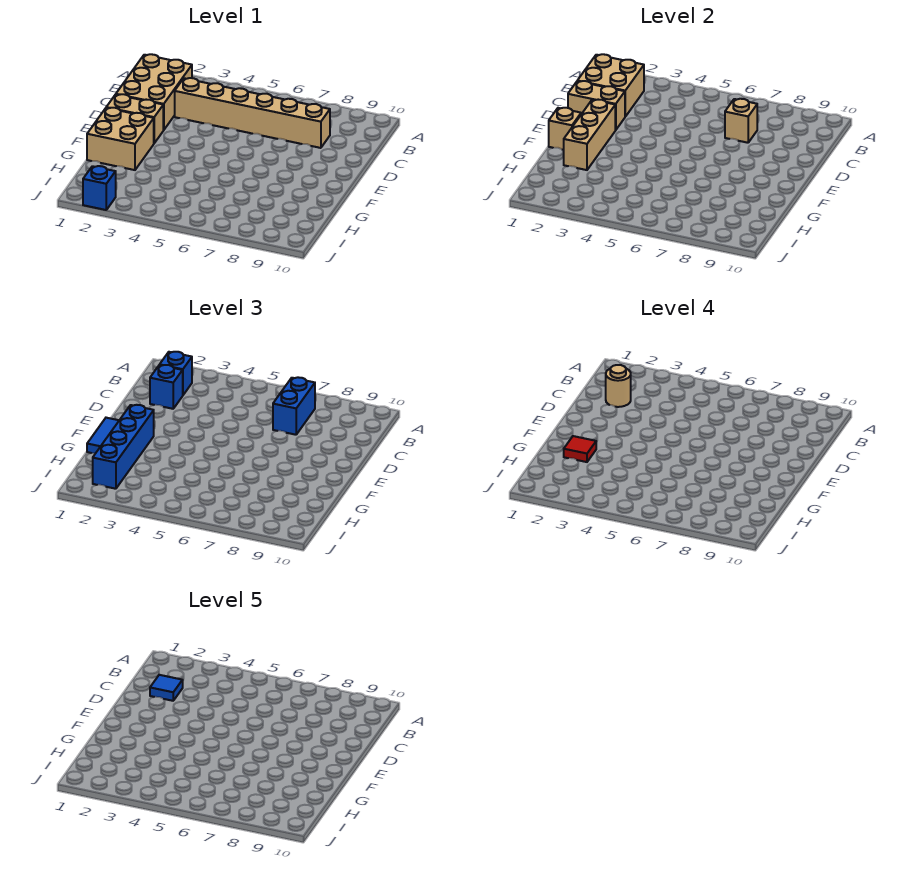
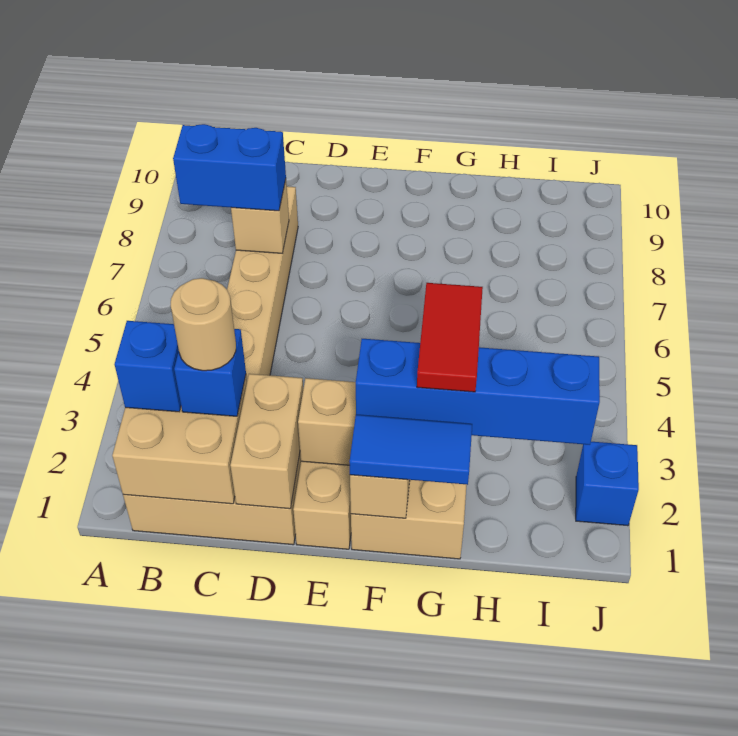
blue 1x1 tile [150,675,183,701] -> none
red 1x1 tile [564,436,596,462] -> red 1x2 tile [417,283,483,392]

